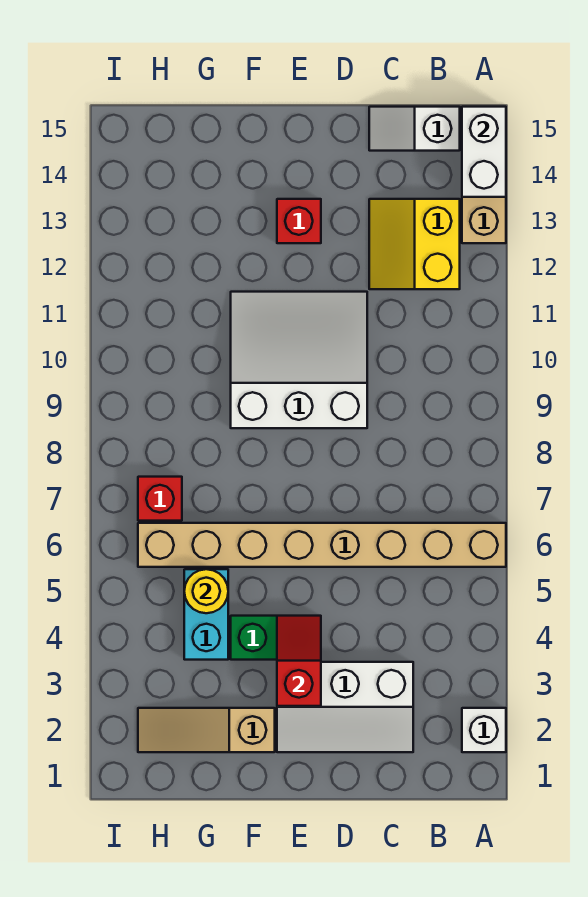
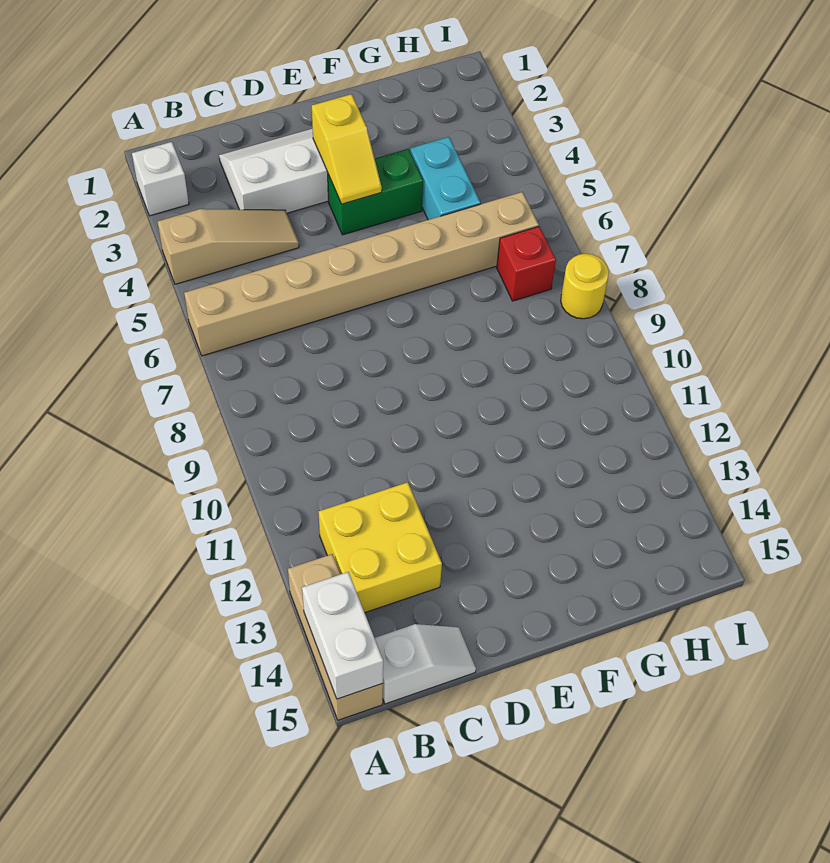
yellow 2x2 slope [369,199,460,289] -> yellow 2x2 brick [318,482,442,613]
white 3x3 slope [231,292,367,428] -> none
red 1x2 slope [277,616,321,706] -> yellow 1x2 slope [312,94,382,204]
red 1x1 brick [277,199,321,243] -> none
tan 1x3 slope [138,708,275,752] -> tan 1x3 slope moved to [158,209,299,284]
yellow 1x1 round brick [184,569,228,613] -> yellow 1x1 round brick moved to [561,254,609,319]

